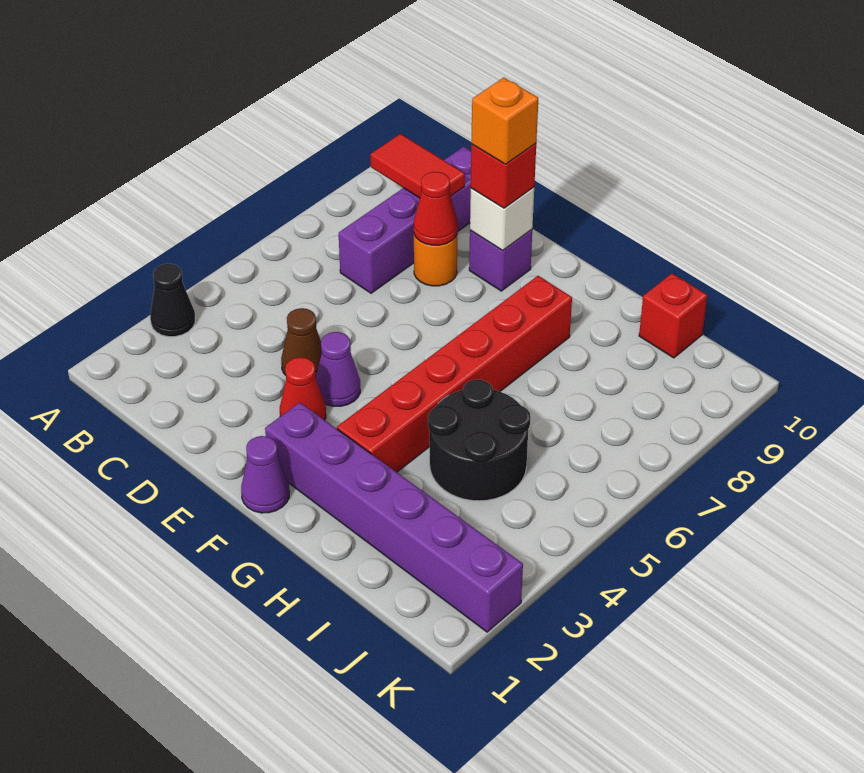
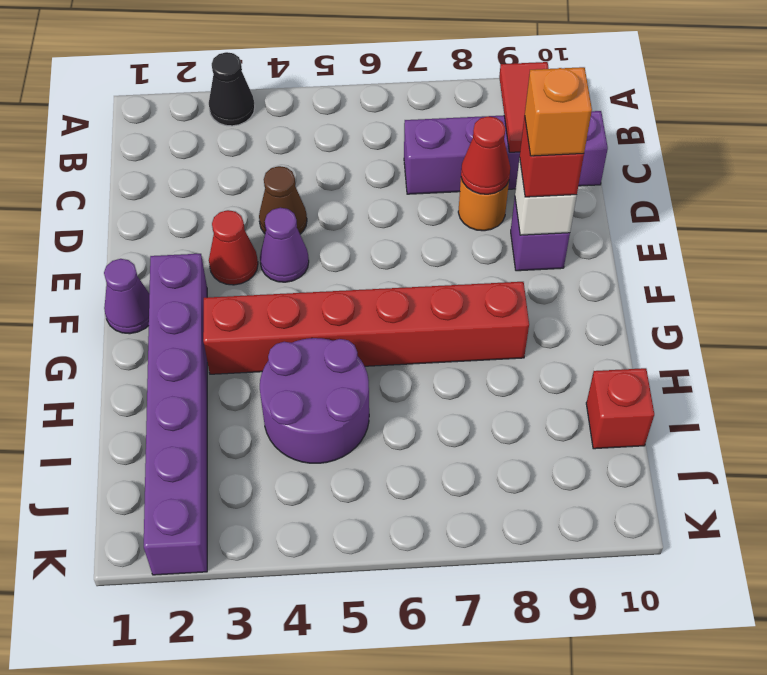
black 2x2 round brick [428,380,531,501] -> purple 2x2 round brick [260,338,369,463]

